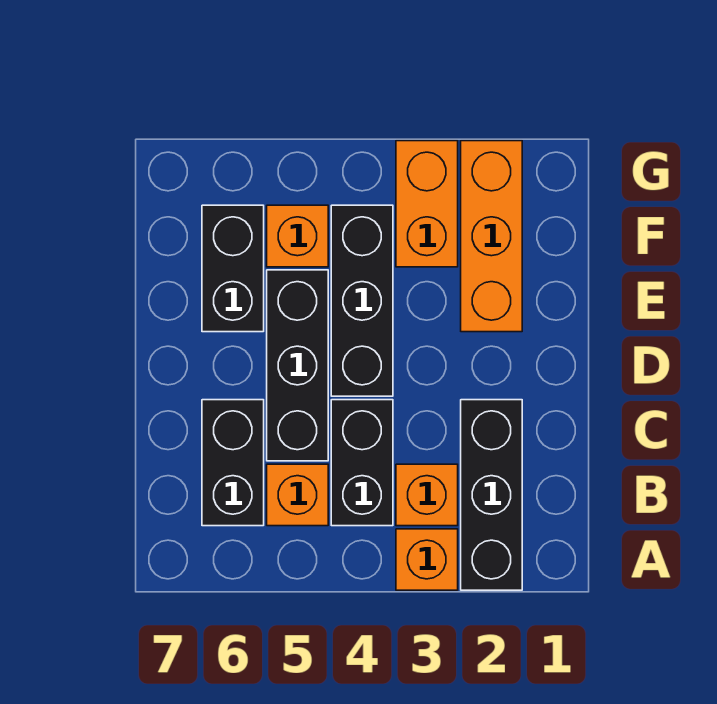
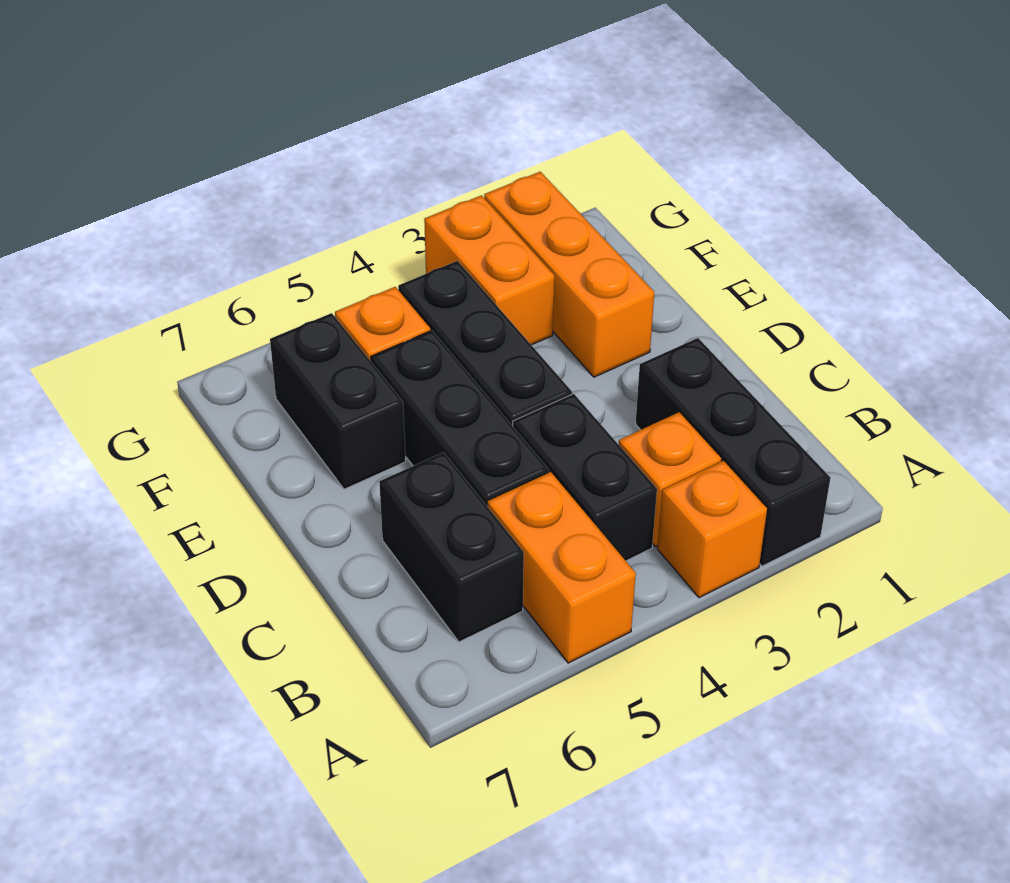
orange 1x1 brick [267,464,328,526] -> orange 1x2 brick [487,472,636,663]

